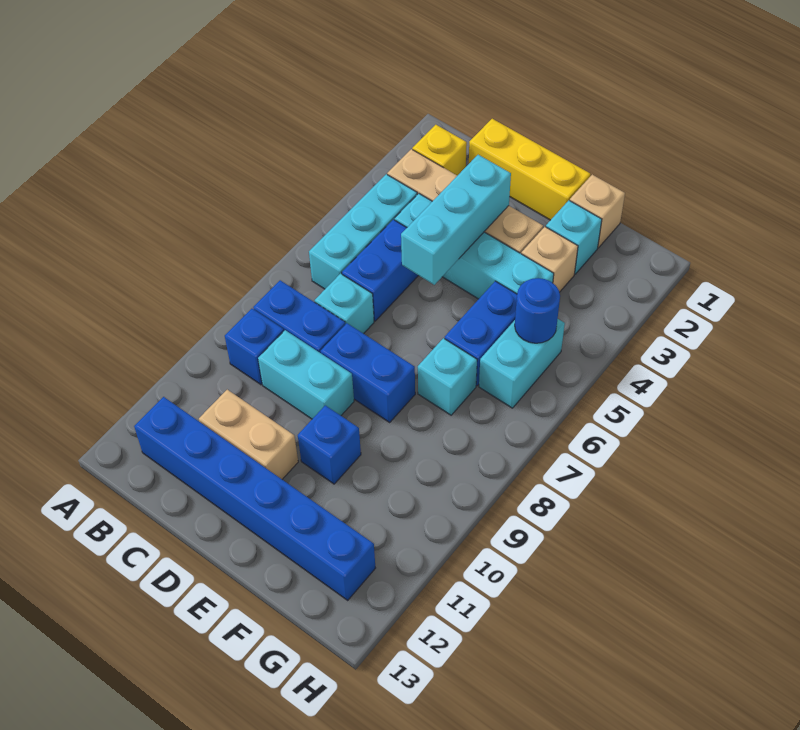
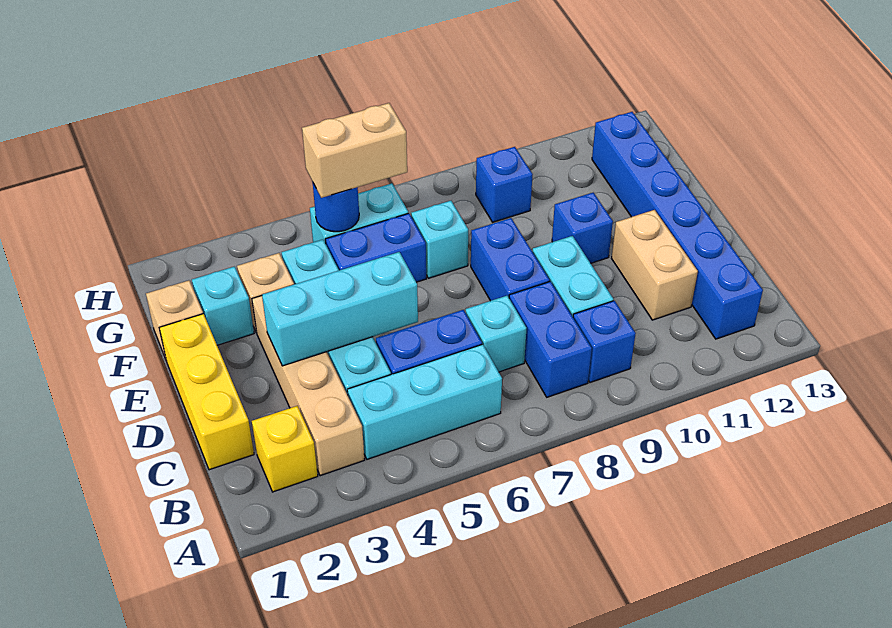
none -> tan 1x2 brick [302,103,407,198]
none -> blue 1x1 brick [476,147,533,222]

